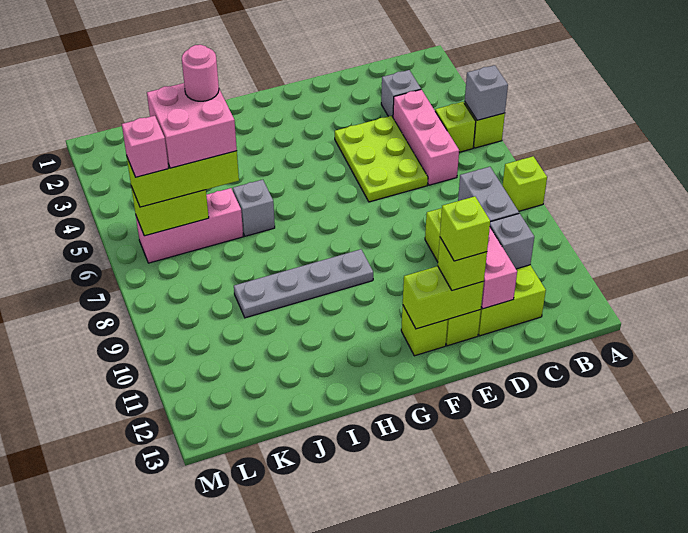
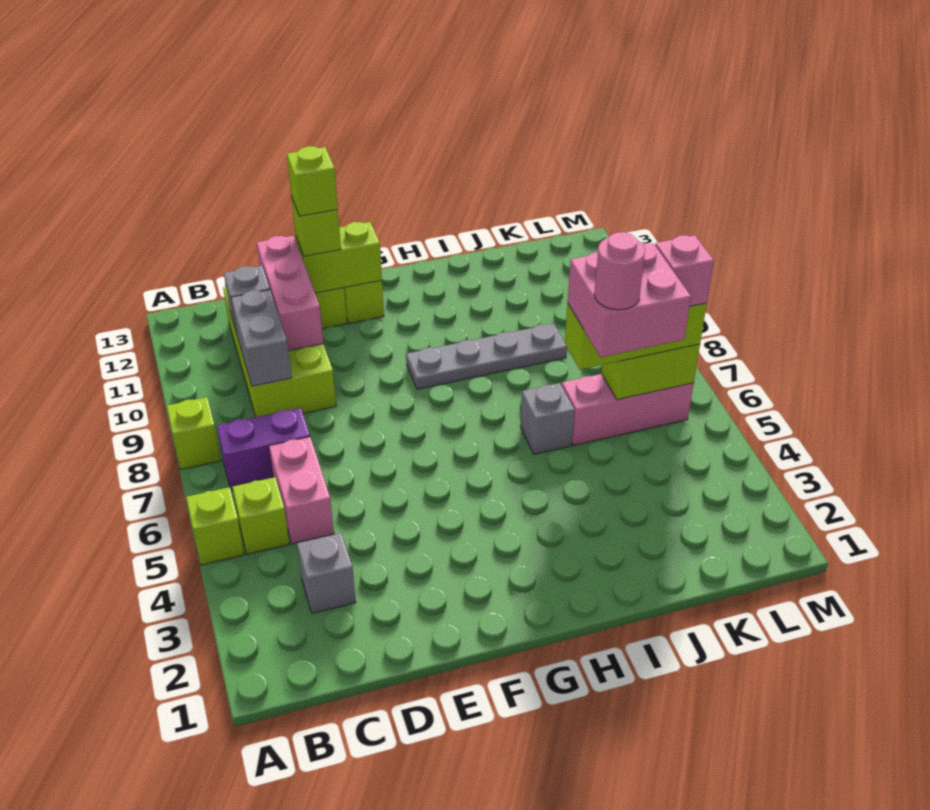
grey 1x1 brick [465,65,508,120] -> none
none -> purple 1x2 brick [217,408,310,490]
pink 1x3 brick [393,89,459,185] -> pink 1x2 brick [269,437,334,544]
lime 2x3 plate [335,116,428,202] -> none

